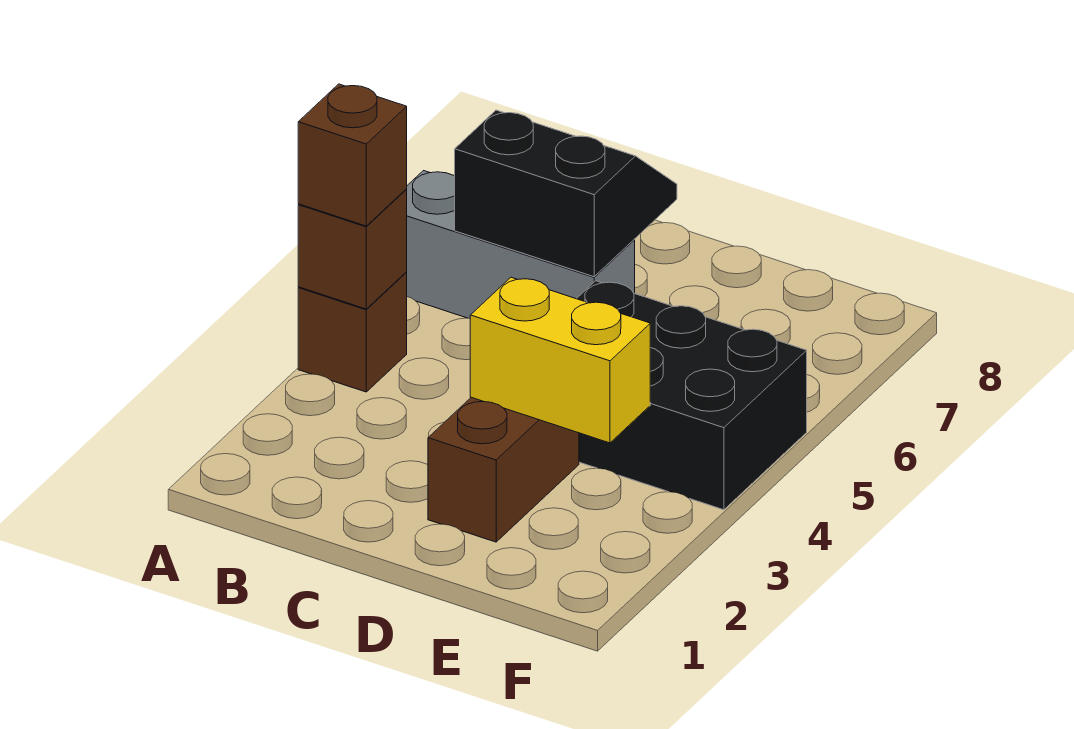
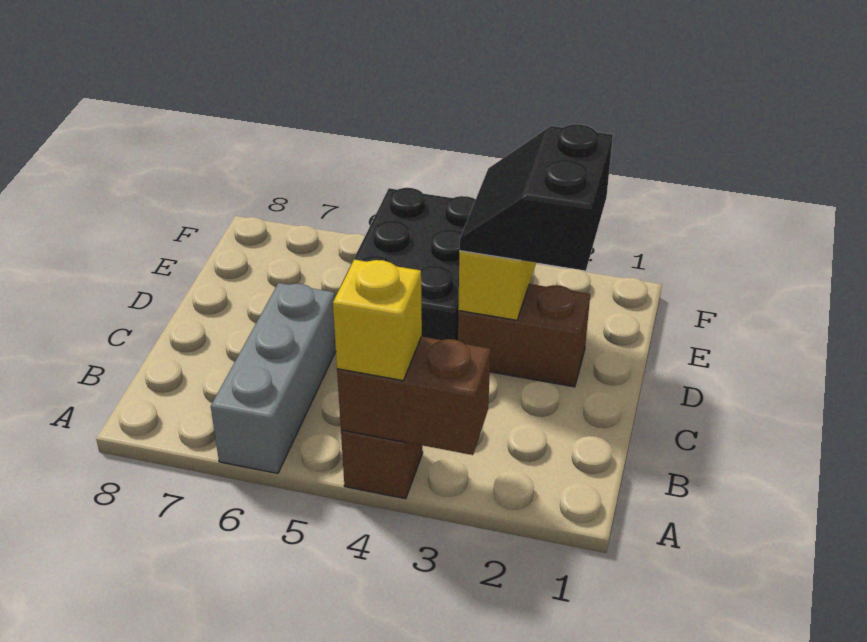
brown 1x1 brick [298,189,407,309] -> brown 1x2 brick [337,337,490,455]
brown 1x1 brick [298,84,407,226] -> yellow 1x1 brick [333,260,422,380]
black 2x2 slope [455,110,677,277] -> black 2x2 slope moved to [459,124,613,271]

